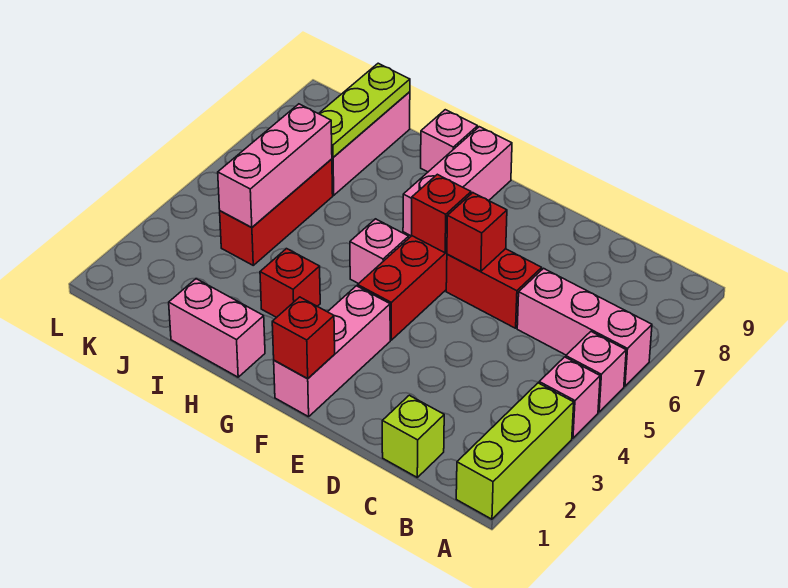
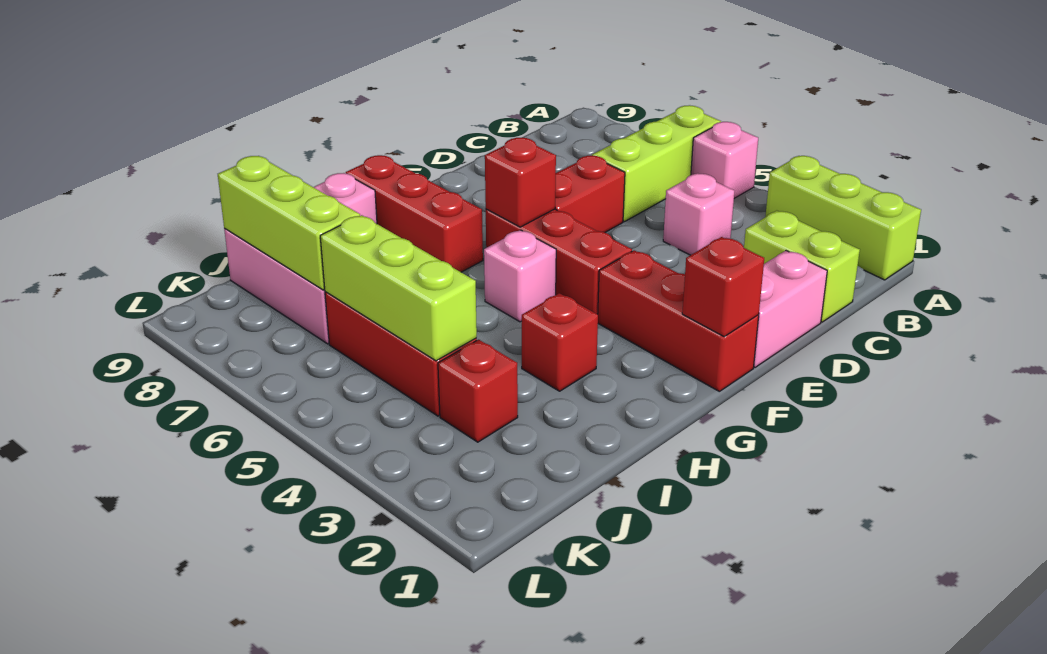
pink 1x1 brick [539,357,600,438] -> pink 1x1 brick moved to [663,173,734,255]
pink 1x3 brick [517,268,652,386] -> lime 1x3 brick [592,105,721,222]
lime 1x1 brick [382,395,444,477] -> lime 1x2 brick [744,211,860,322]
red 1x1 brick [447,193,507,272] -> red 1x1 brick moved to [438,340,518,442]
pink 1x3 brick [274,286,390,417] -> red 1x3 brick [598,250,759,392]
pink 1x3 brick [403,127,512,236] -> red 1x3 brick [346,155,483,272]
pink 1x2 brick [169,279,265,377] -> pink 1x2 brick moved to [754,251,827,367]
pink 1x3 brick [218,104,332,228] -> lime 1x3 brick [320,215,477,361]
lime 1x3 plate [319,63,410,157] -> lime 1x3 brick [218,156,360,290]

